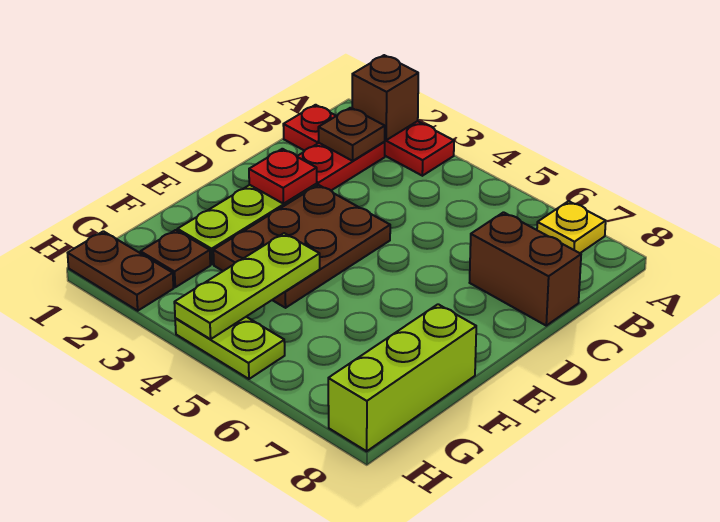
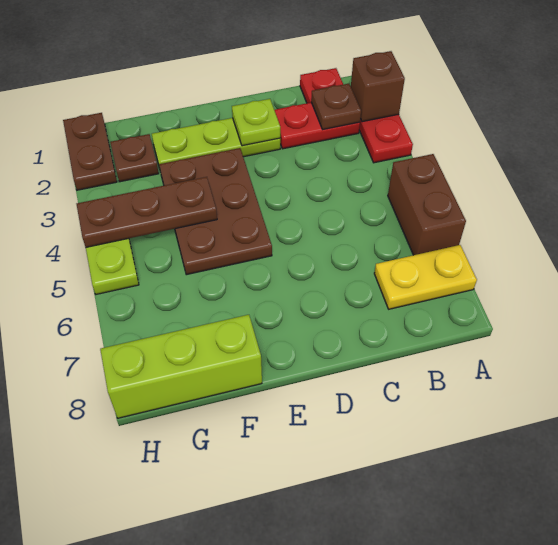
yellow 1x1 plate [537,201,606,253] -> yellow 1x2 plate [374,245,477,309]
brown 1x2 brick [470,212,581,326] -> brown 1x2 brick moved to [388,154,466,255]
red 1x1 plate [249,149,317,204] -> lime 1x1 plate [232,99,280,146]
brown 2x3 plate [213,185,390,308] -> brown 2x3 plate turned to [159,148,272,275]
lime 1x3 plate [174,233,320,339] -> brown 1x3 plate [77,177,217,247]

